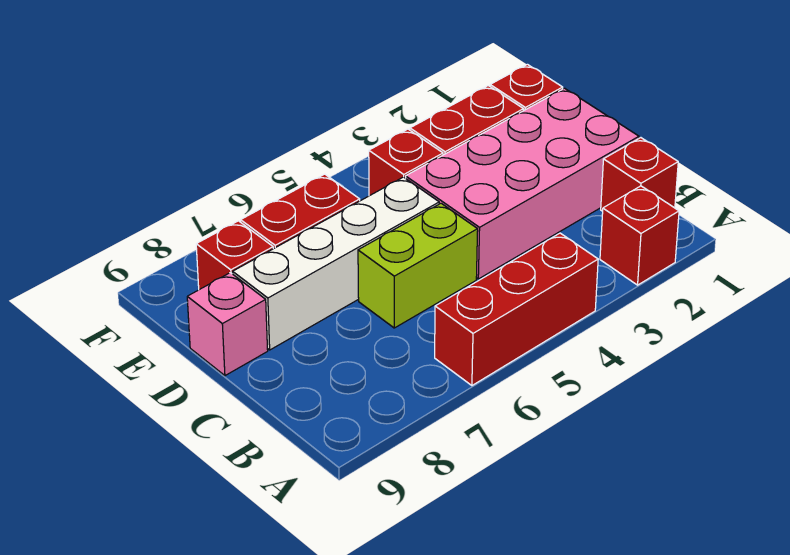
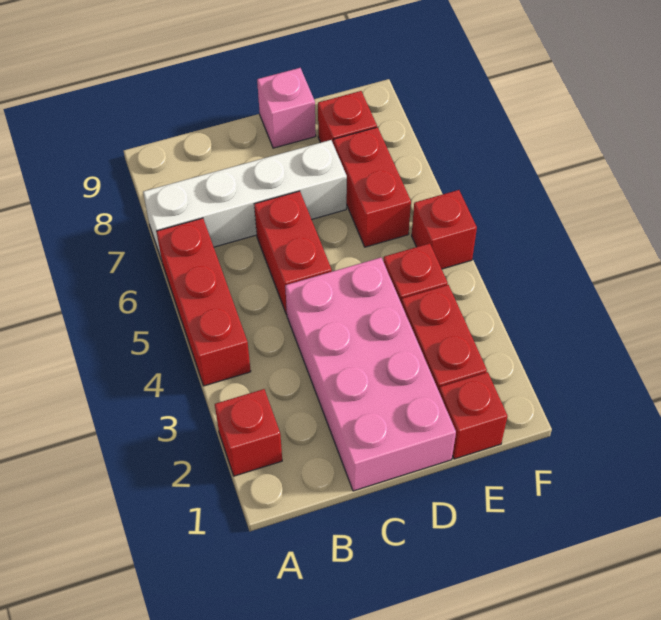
red 1x1 brick [601,138,678,211] -> red 1x1 brick moved to [412,190,477,269]
lime 1x2 brick [358,203,478,328] -> red 1x2 brick [254,191,332,315]
white 1x4 brick [233,177,439,350] -> white 1x4 brick turned to [143,140,347,260]

